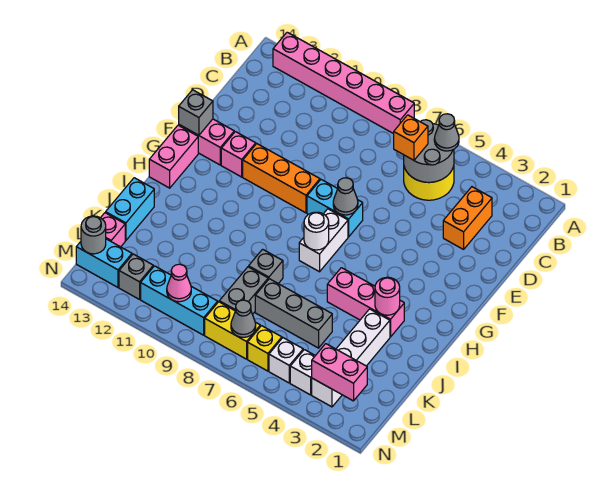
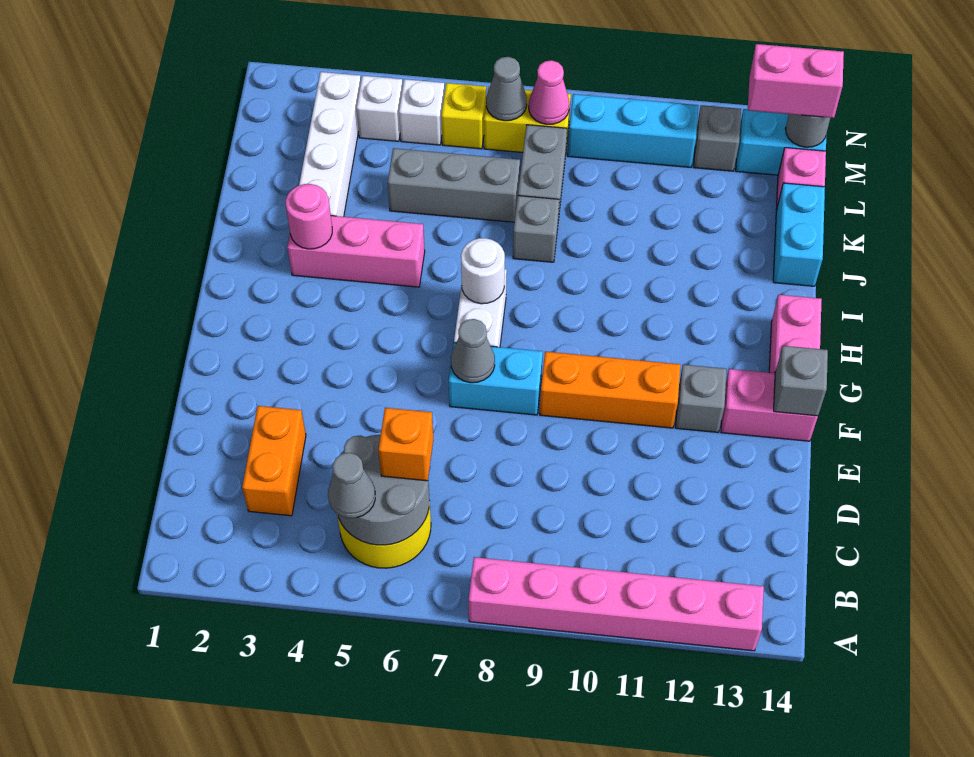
pink 1x1 brick [221,132,256,177] -> grey 1x1 brick [675,365,727,432]
pink 1x2 brick [312,344,367,401] -> pink 1x2 brick moved to [748,44,844,118]
pink 1x1 cone [167,264,191,302] -> pink 1x1 cone moved to [529,60,569,124]

